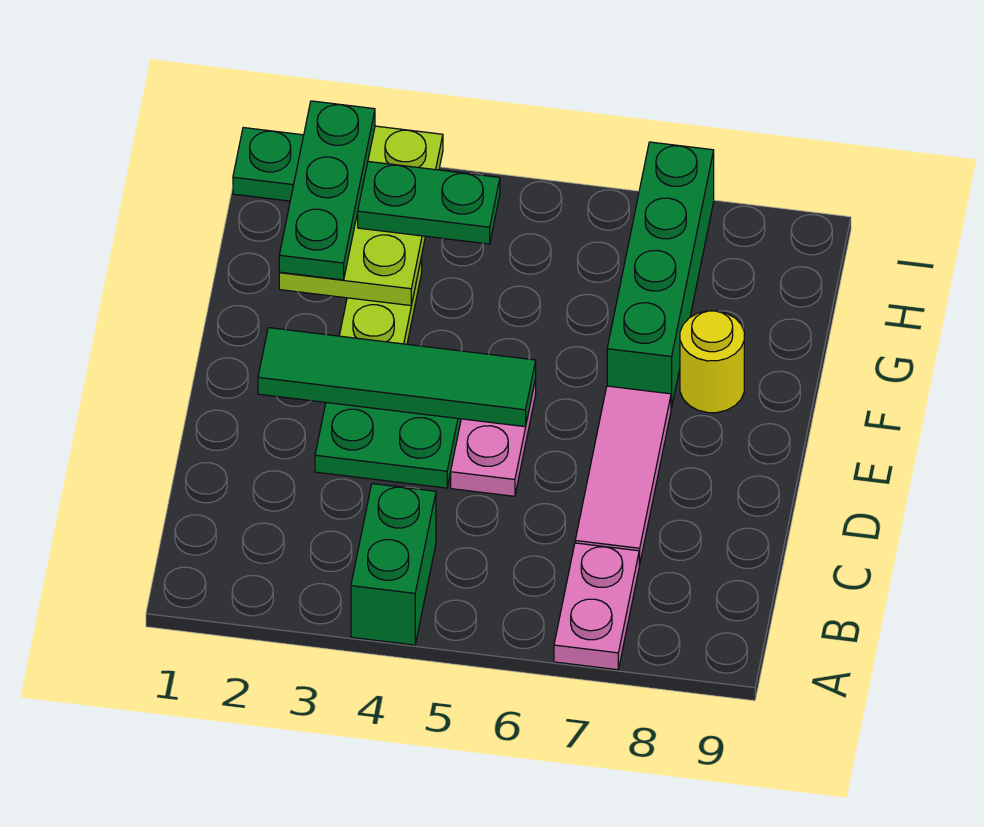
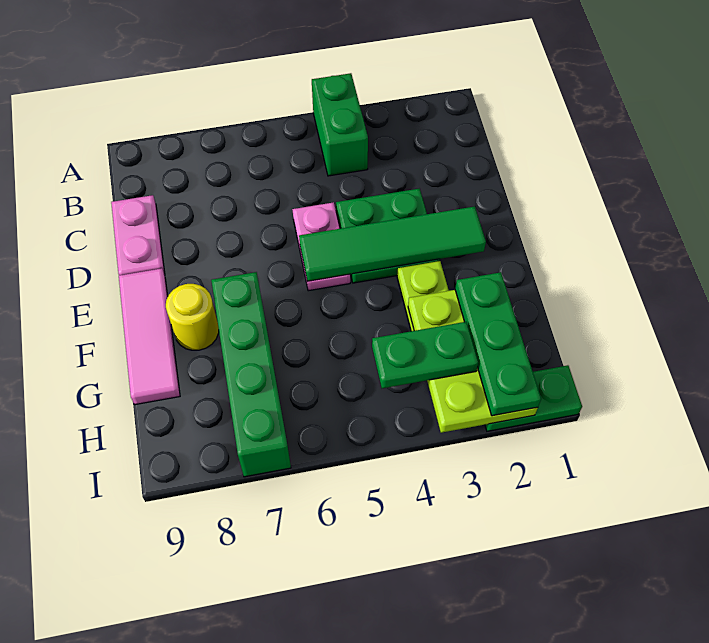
pink 1x2 plate [554,543,639,670] -> pink 1x2 plate moved to [111,195,165,275]
pink 1x3 tile [575,386,671,565] -> pink 1x3 tile moved to [119,268,180,405]

